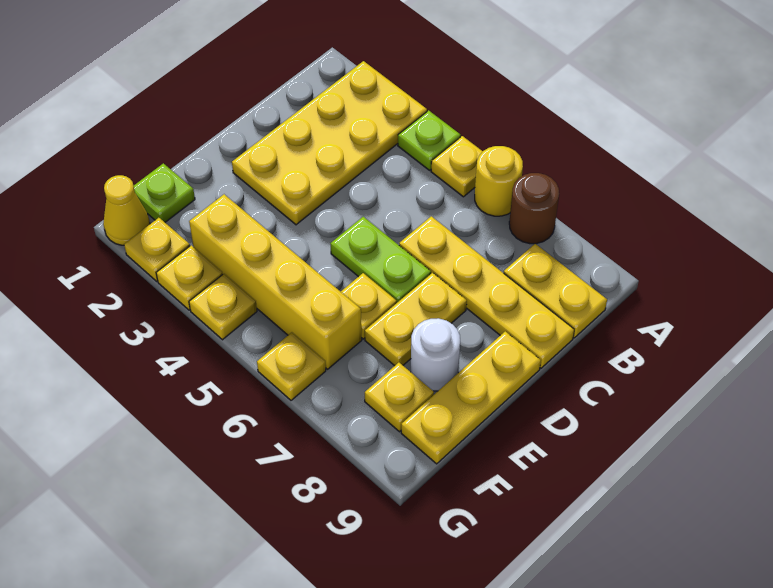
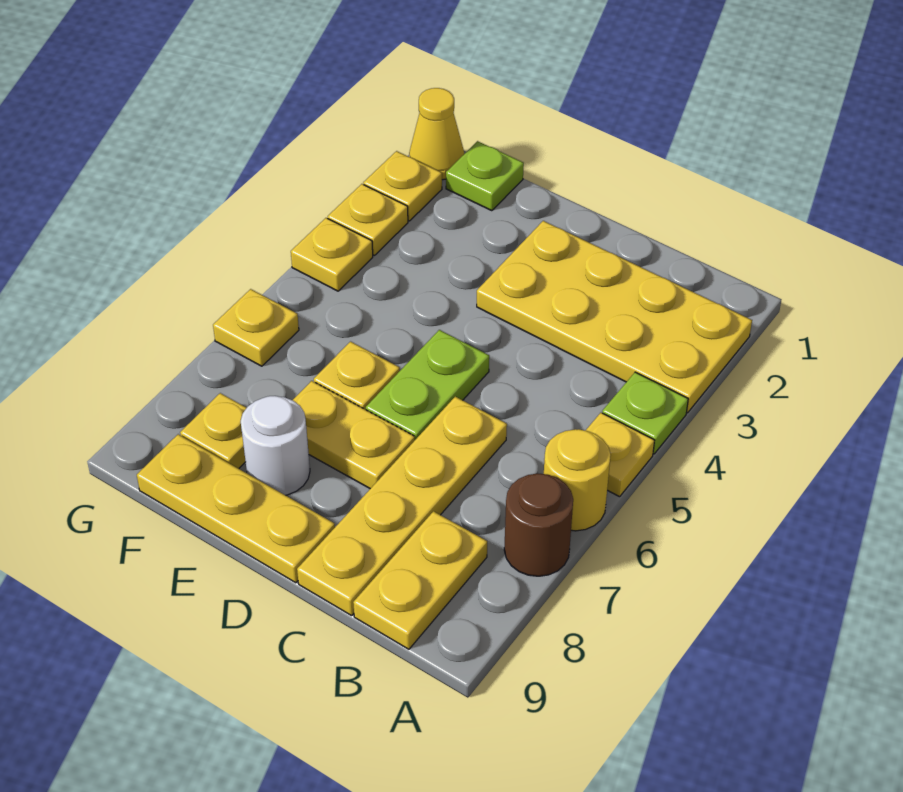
yellow 1x4 brick [189,194,362,369] -> none

